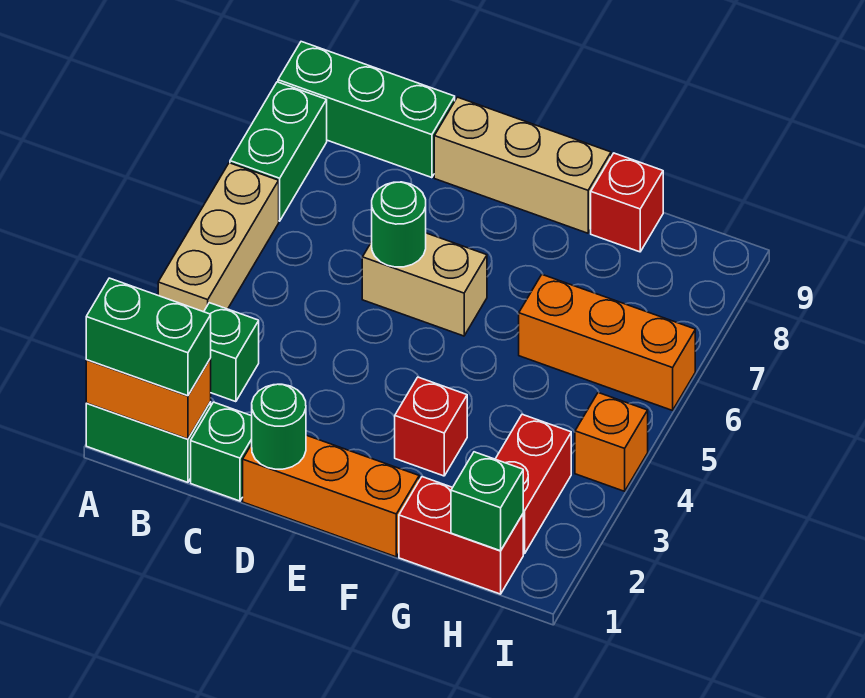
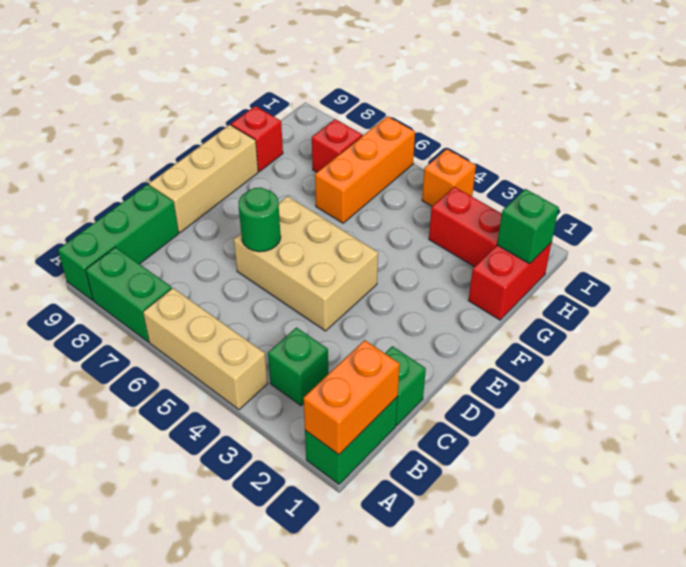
green 1x2 brick [86,278,211,396] -> none
orange 1x3 brick [243,435,419,557] -> none
green 1x1 round brick [252,384,306,469] -> none
tan 1x2 brick [362,233,487,336] -> tan 2x3 brick [234,196,378,331]
red 1x1 brick [395,377,467,476] -> red 1x1 brick moved to [312,119,362,172]

